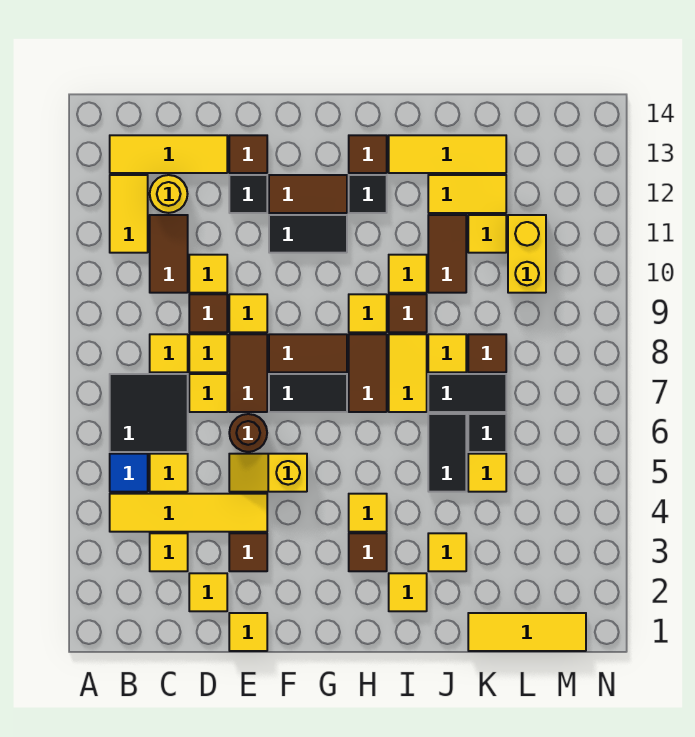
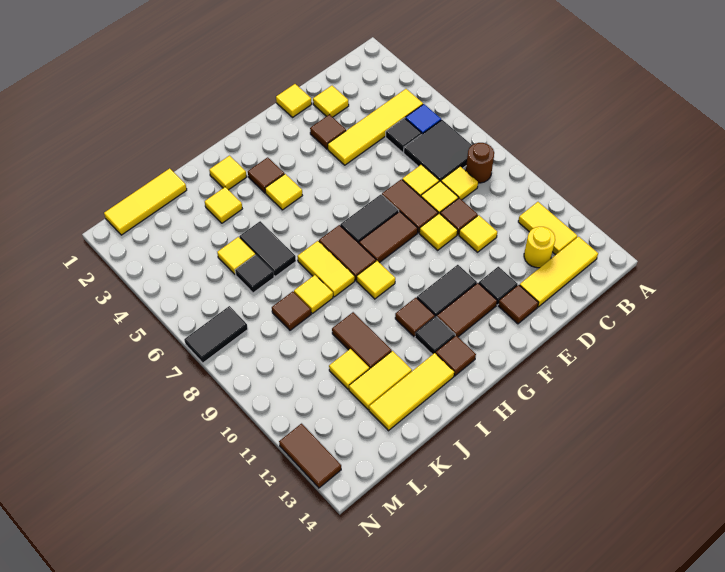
yellow 1x1 tile [150,533,188,571] -> none
yellow 1x1 tile [150,454,188,492] -> black 1x1 tile [386,118,422,152]
brown 1x2 tile [150,215,188,293] -> brown 1x2 tile moved to [279,424,341,488]
yellow 1x2 slope [229,454,307,492] -> none
brown 1x1 round brick [229,414,267,452] -> brown 1x1 round brick moved to [466,143,494,183]
brown 1x1 tile [389,294,427,332] -> brown 1x1 tile moved to [395,298,435,337]
yellow 1x1 tile [389,255,427,293] -> none
black 1x2 tile [428,374,506,412] -> black 1x2 tile moved to [184,306,248,363]
yellow 1x2 brick [508,215,546,293] -> none

